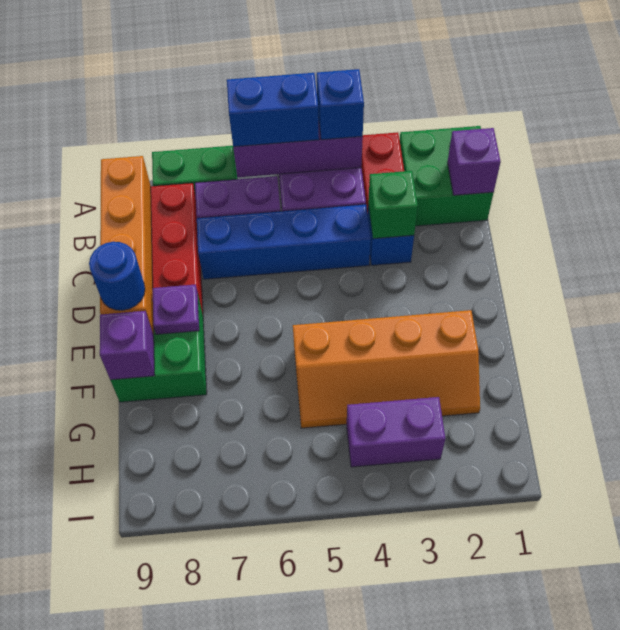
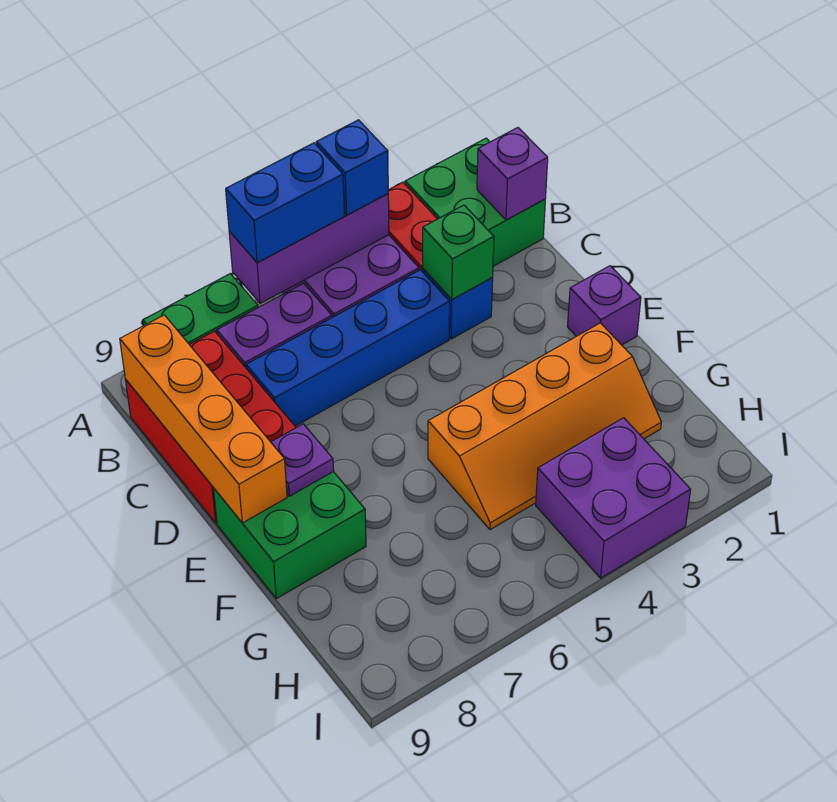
blue 1x1 round brick [89,242,145,310] -> none
purple 1x1 brick [100,311,155,380] -> purple 1x1 brick moved to [567,266,641,345]
purple 1x2 brick [347,397,446,467] -> purple 2x2 brick [536,418,691,578]

